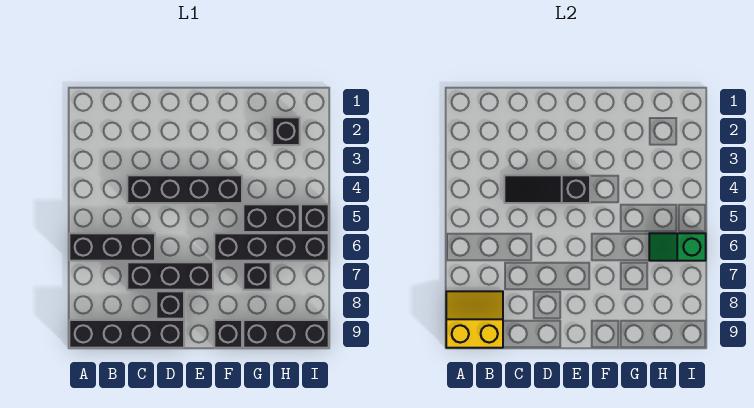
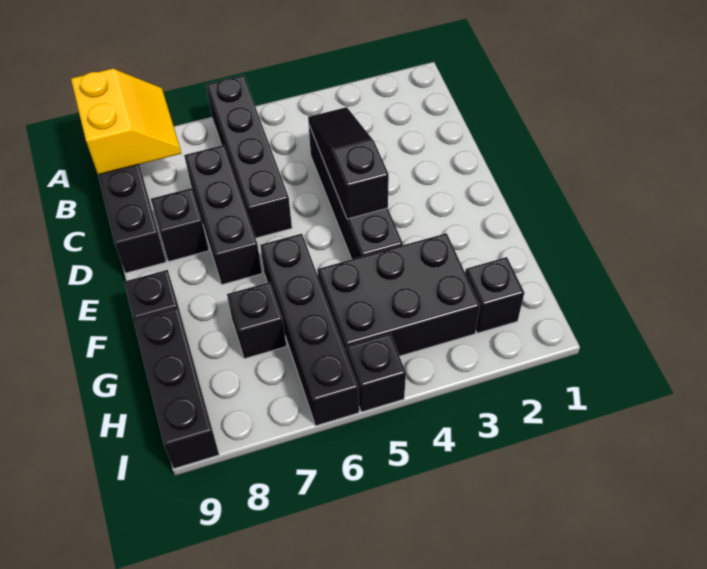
black 1x3 brick [69,233,155,261] -> black 1x4 brick [206,75,292,238]
black 1x2 brick [243,204,300,232] -> black 2x3 brick [318,233,480,356]
green 1x2 slope [649,233,706,261] -> none

